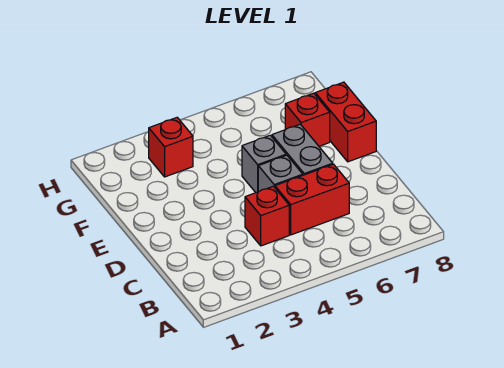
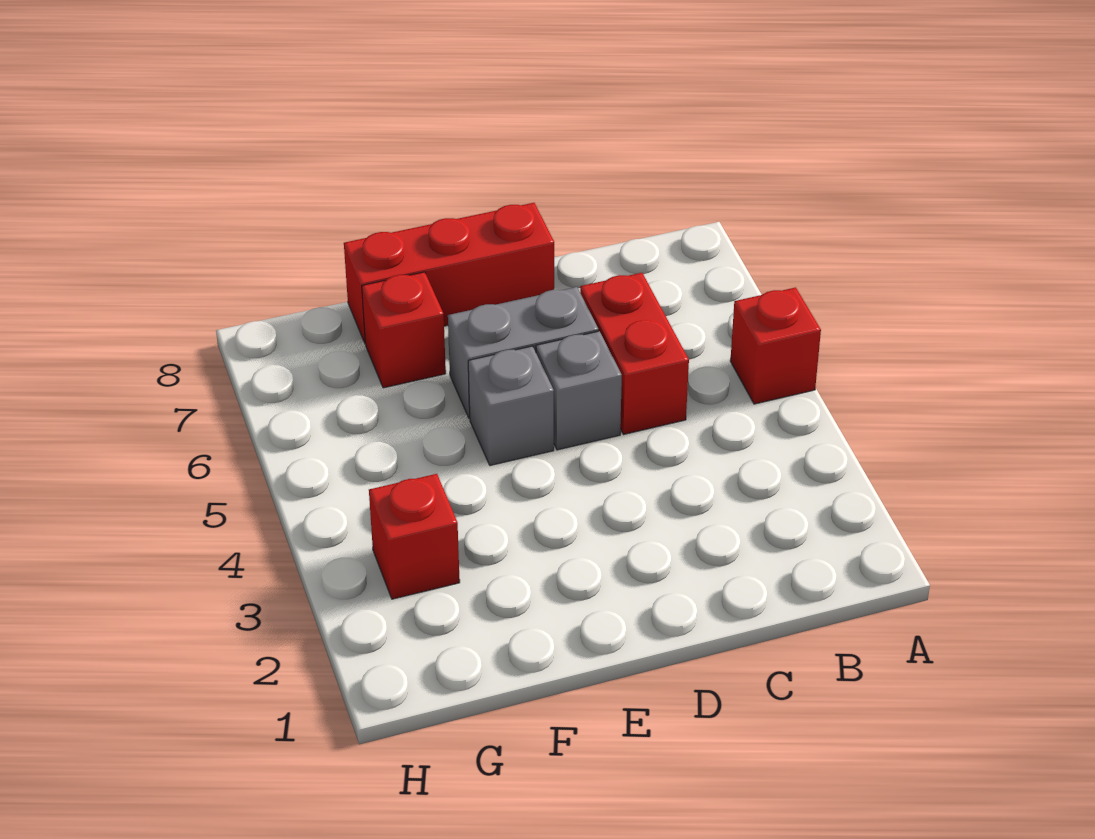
red 1x1 brick [245,186,289,246] -> red 1x1 brick moved to [730,287,821,404]
red 1x2 brick [315,82,376,162] -> red 1x3 brick [344,203,554,343]

